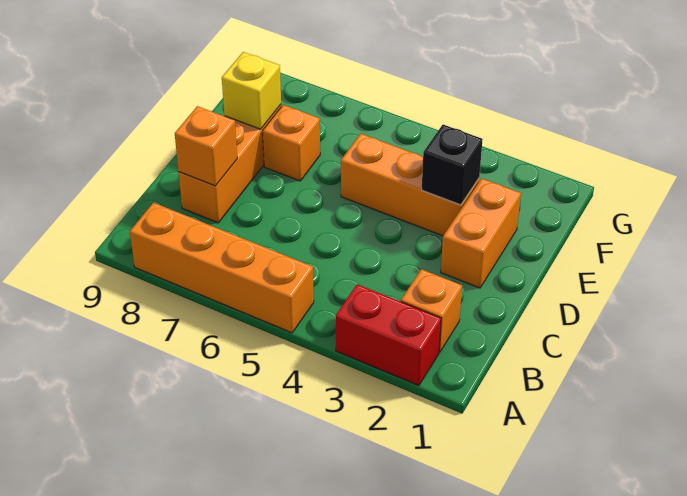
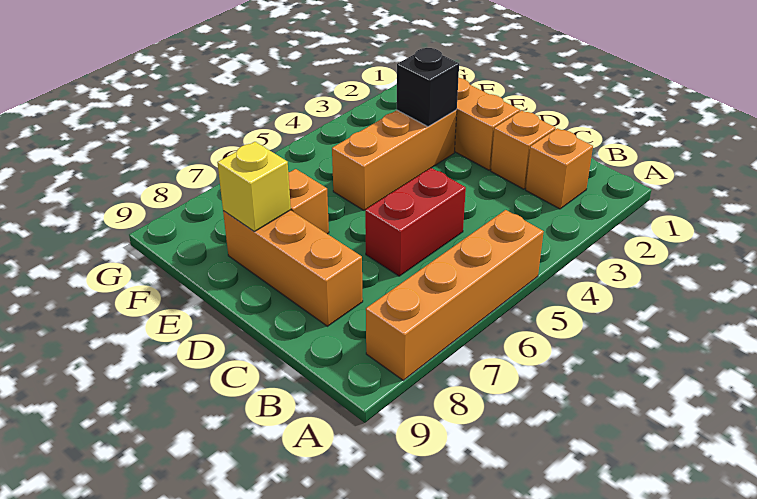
red 1x2 brick [336,284,441,386] -> red 1x2 brick moved to [365,168,466,276]
orange 1x1 brick [175,106,237,186] -> orange 1x1 brick moved to [491,110,556,189]

